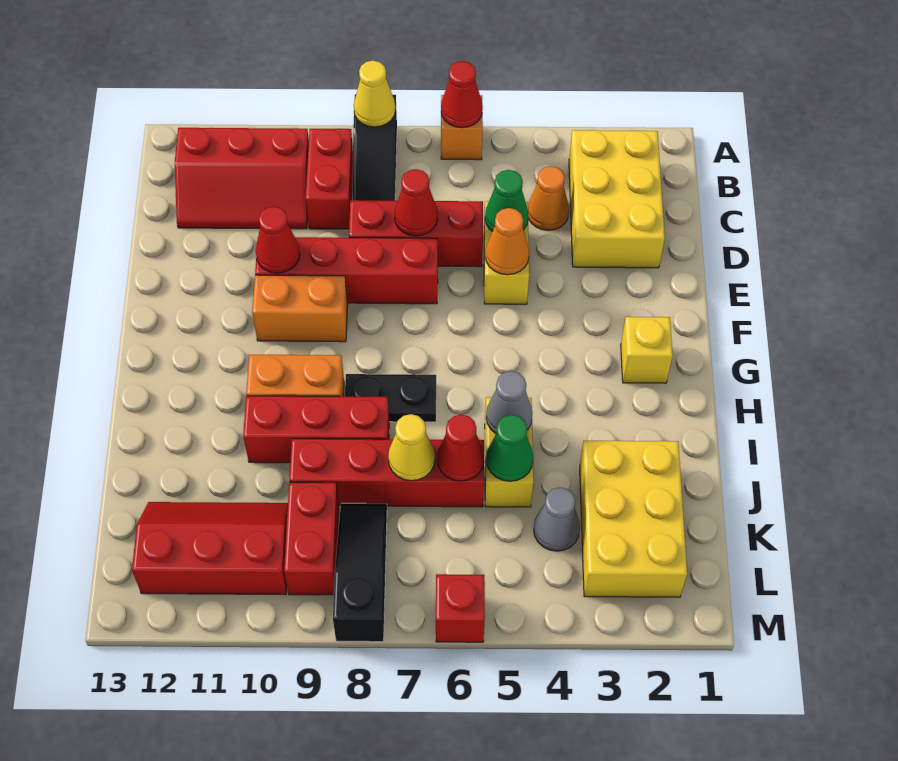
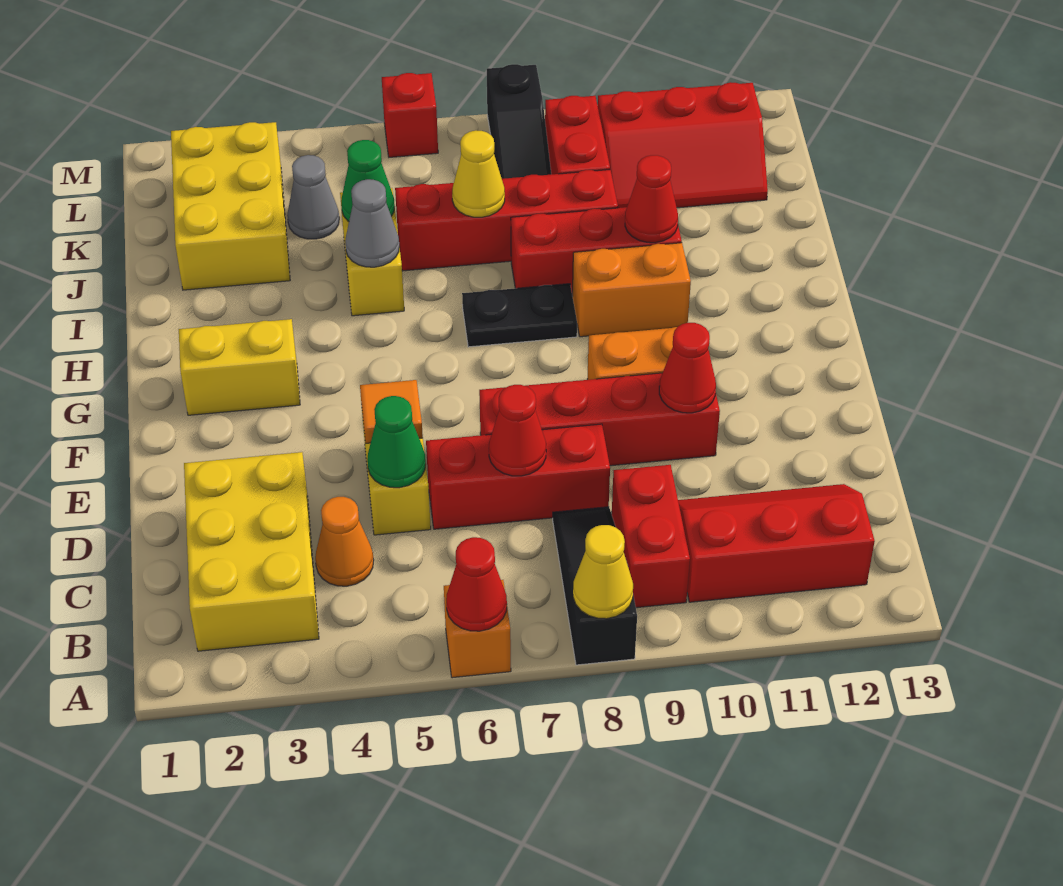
orange 1x1 cone [485,208,529,275] -> orange 1x1 tile [360,380,423,443]
yellow 1x1 brick [621,317,673,383] -> yellow 1x2 brick [179,319,300,415]
red 1x1 cone [437,414,484,481] -> red 1x1 cone moved to [625,155,678,243]

